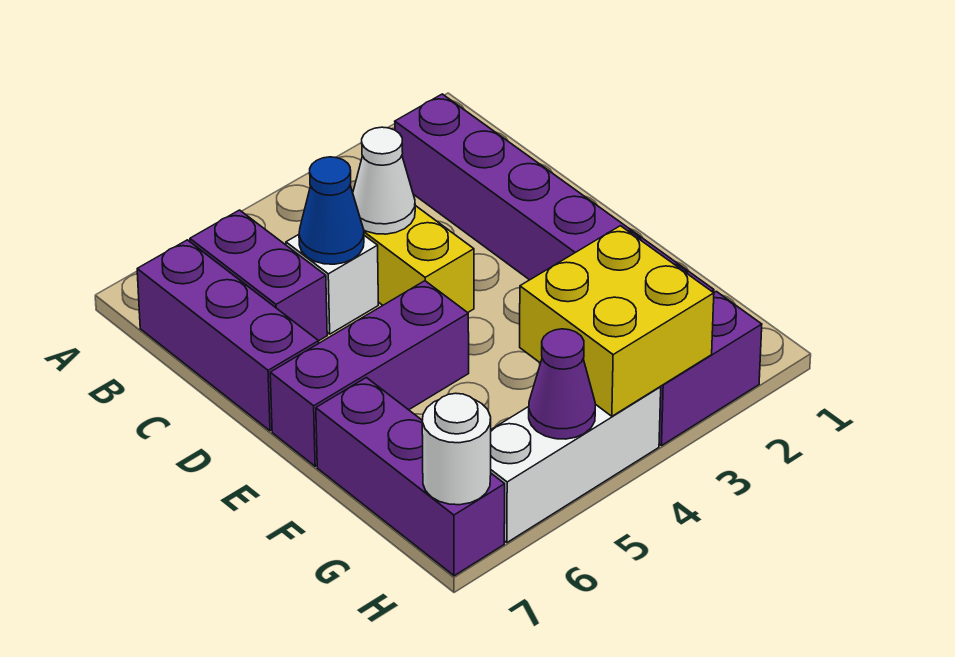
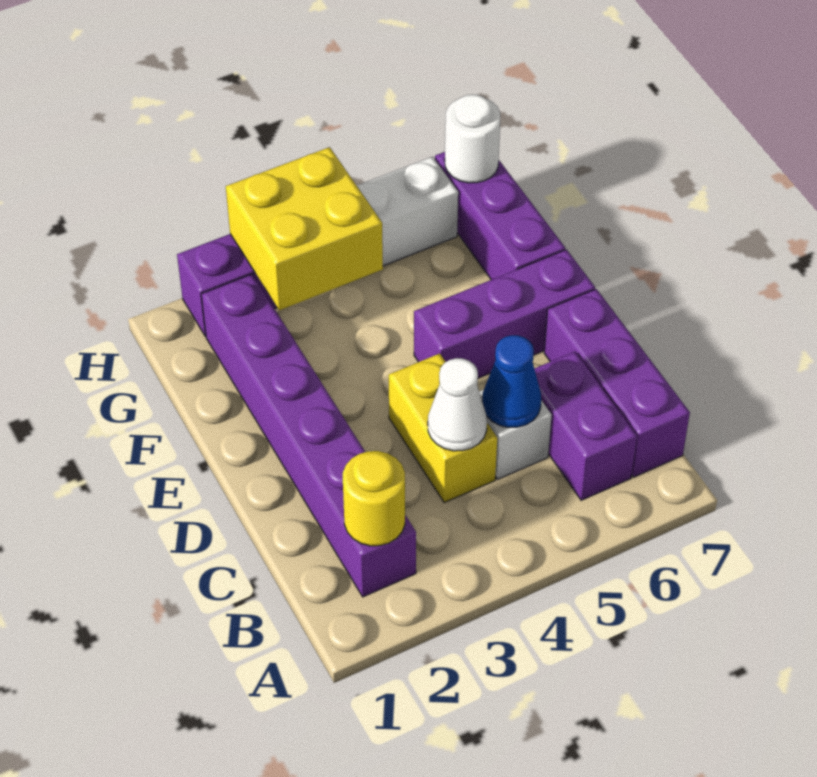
none -> yellow 1x1 round brick [343,451,405,546]
purple 1x1 cone [529,329,595,439] -> none

